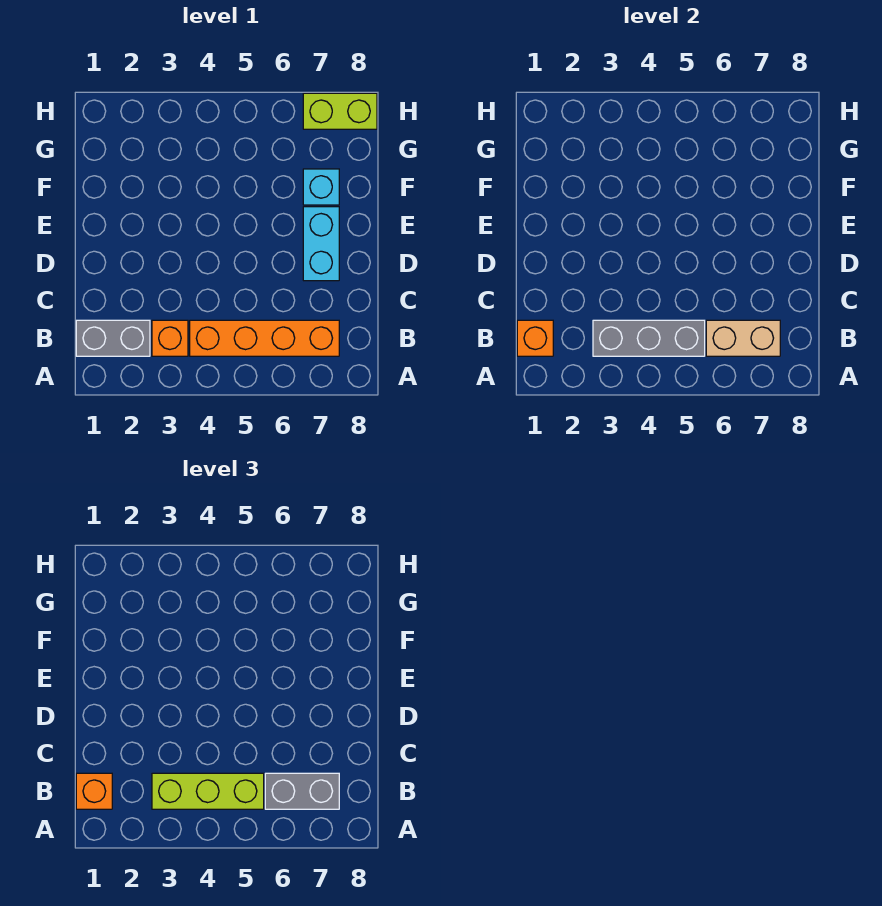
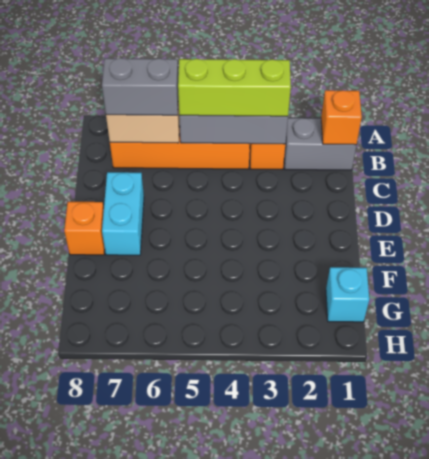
orange 1x1 brick [76,773,112,809] -> orange 1x1 brick moved to [64,202,105,255]
cyan 1x1 brick [303,169,339,205] -> cyan 1x1 brick moved to [326,267,369,322]
lime 1x2 brick [303,93,377,129] -> none

